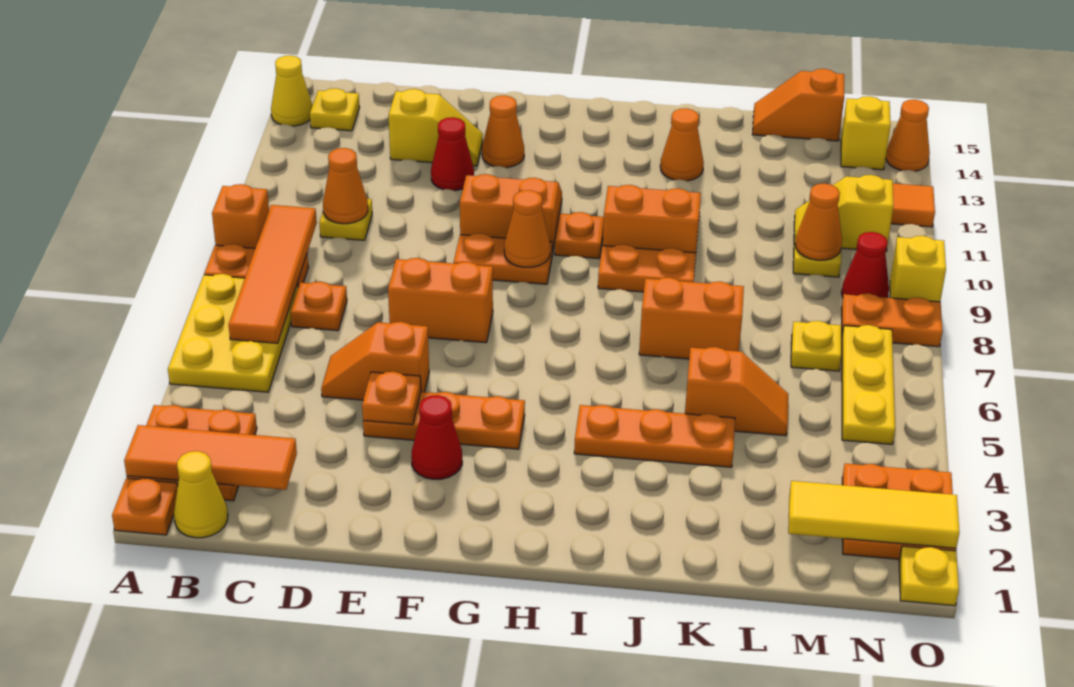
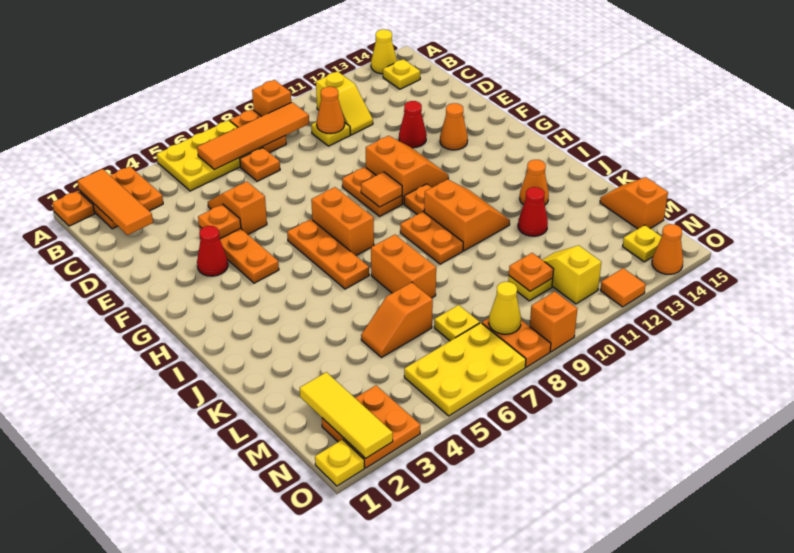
yellow 1x1 cone [174,451,228,538] -> yellow 1x1 cone moved to [489,282,521,334]
yellow 1x2 slope [389,89,483,166] -> yellow 1x2 slope moved to [316,71,373,135]
orange 1x2 brick [388,258,493,343] -> orange 1x2 brick moved to [311,187,374,256]
orange 1x1 cone [504,190,550,267] -> orange 1x1 tile [361,172,402,207]
orange 1x3 plate [574,405,735,467] -> orange 1x3 plate moved to [287,219,369,289]
orange 1x2 slope [685,347,788,436] -> orange 1x2 slope turned to [361,282,433,357]
orange 1x1 cone [795,184,842,260] -> orange 1x1 plate [509,253,554,291]
yellow 1x3 plate [842,325,895,444] -> yellow 2x3 plate [404,323,526,416]
red 1x1 cone [842,232,889,298] -> red 1x1 cone moved to [518,187,548,236]
yellow 1x1 brick [841,96,891,170] -> yellow 1x1 plate [623,225,662,262]
yellow 1x1 brick [890,236,946,302] -> orange 1x1 brick [530,292,577,352]

